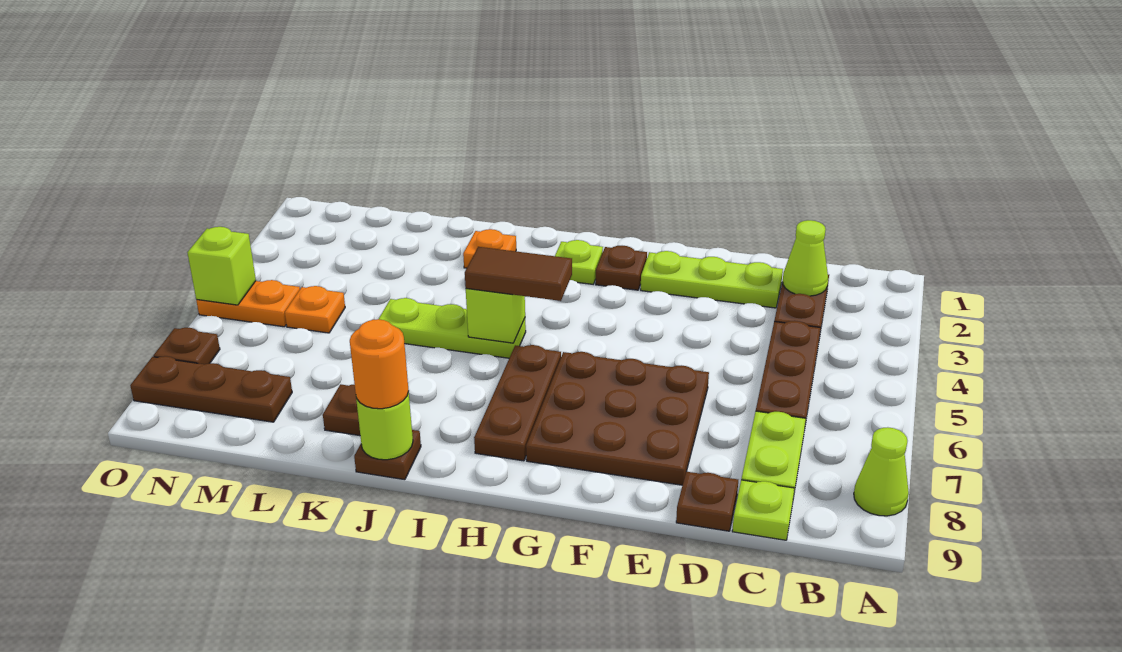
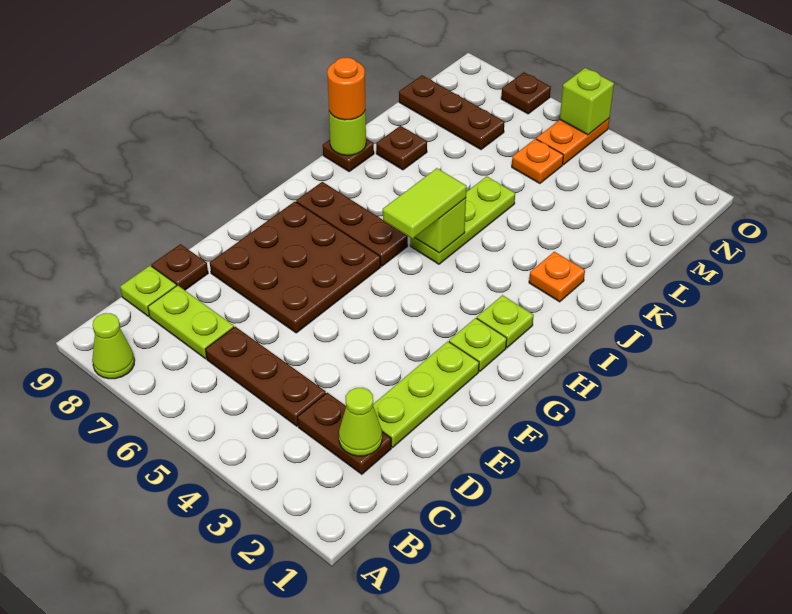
brown 1x1 plate [596,246,647,290] -> lime 1x1 plate [449,318,507,372]
brown 1x2 tile [465,247,572,301] -> lime 1x2 tile [383,168,467,239]
brown 1x3 plate [130,356,292,422] -> brown 1x3 plate turned to [399,75,505,150]

